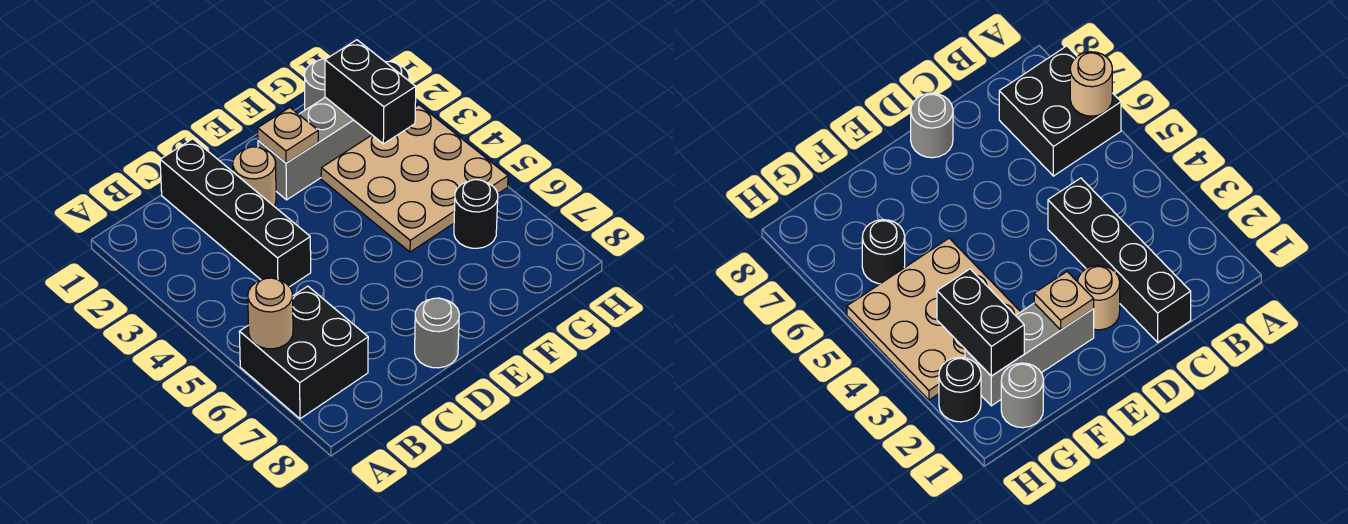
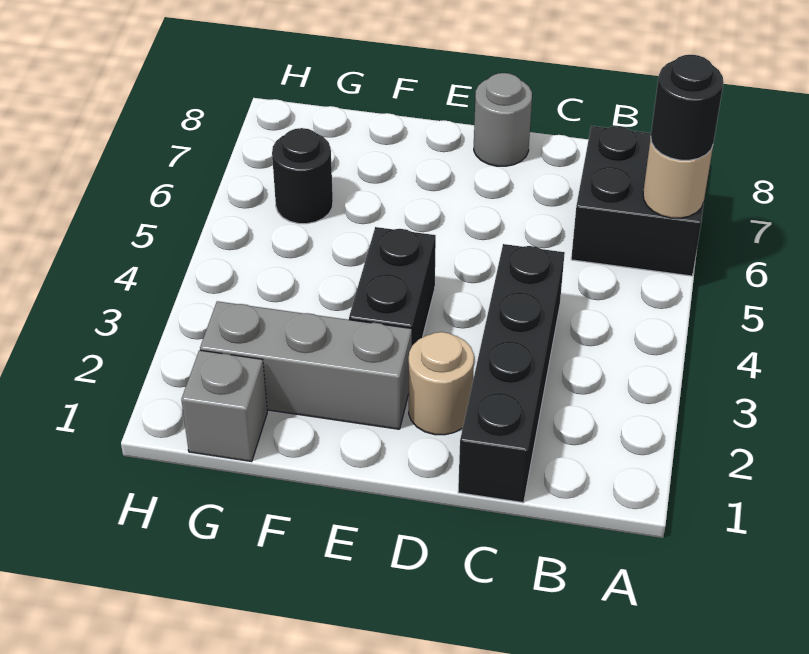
tan 1x1 plate [258,108,318,163] -> none
tan 3x3 plate [321,105,508,252] -> none
grey 1x1 round brick [305,59,325,110] -> grey 1x1 brick [181,350,267,462]
black 1x2 brick [325,40,416,144] -> black 1x2 brick moved to [349,227,436,345]
black 1x1 round brick [939,357,981,422] -> black 1x1 round brick moved to [651,55,724,160]

